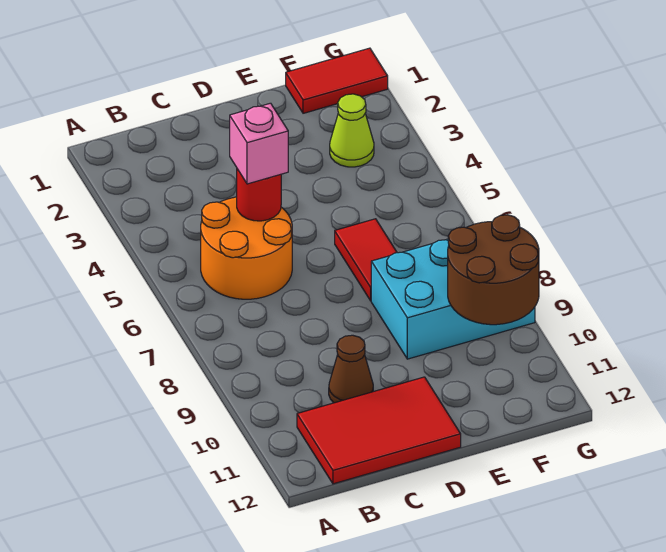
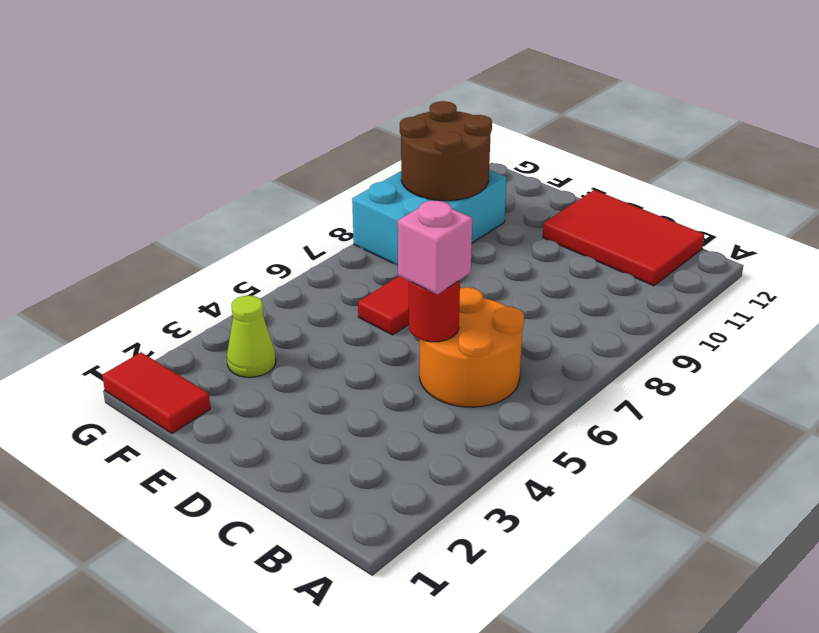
brown 1x1 cone [329,335,373,403] -> none
cyan 2x3 brick [371,239,535,359] -> cyan 2x3 brick turned to [352,170,506,265]

